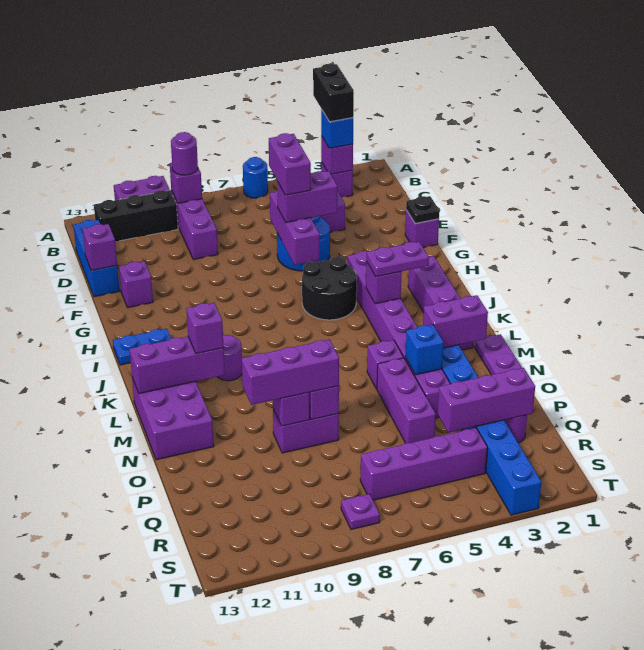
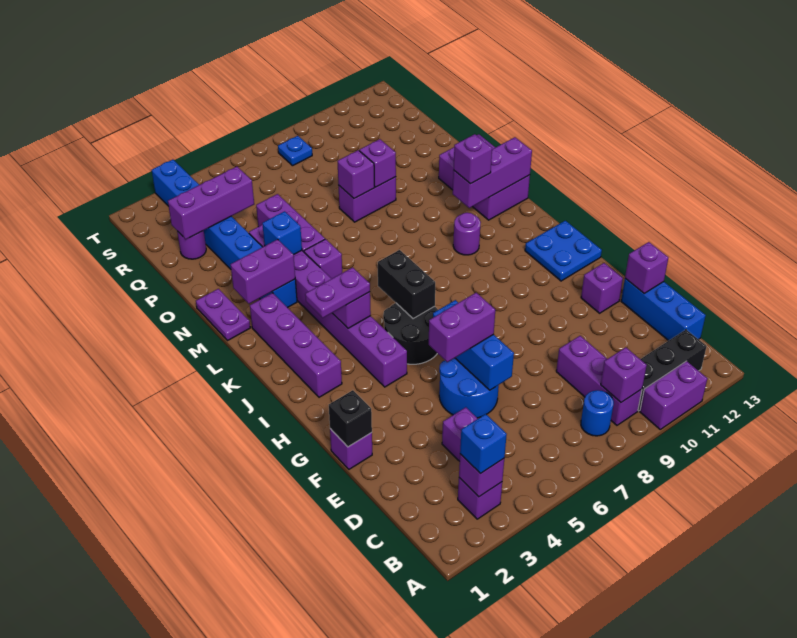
black 1x2 brick [313,64,354,122] -> black 1x2 brick moved to [378,250,435,319]
blue 1x1 round brick [243,157,268,198] -> blue 1x1 round brick moved to [581,390,614,436]
purple 1x1 round brick [171,132,198,175] -> none
purple 1x3 brick [270,191,320,265] -> blue 1x3 brick [433,300,514,390]
purple 1x2 brick [269,133,311,195] -> none
black 1x1 plate [406,196,439,224] -> black 1x1 brick [329,390,372,447]
blue 1x2 plate [113,329,171,365] -> blue 2x2 plate [525,221,602,281]
purple 1x3 brick [242,339,339,405] -> none
purple 1x4 brick [360,428,487,500] -> none
purple 1x1 plate [341,494,380,530] -> blue 1x1 plate [278,136,312,166]

